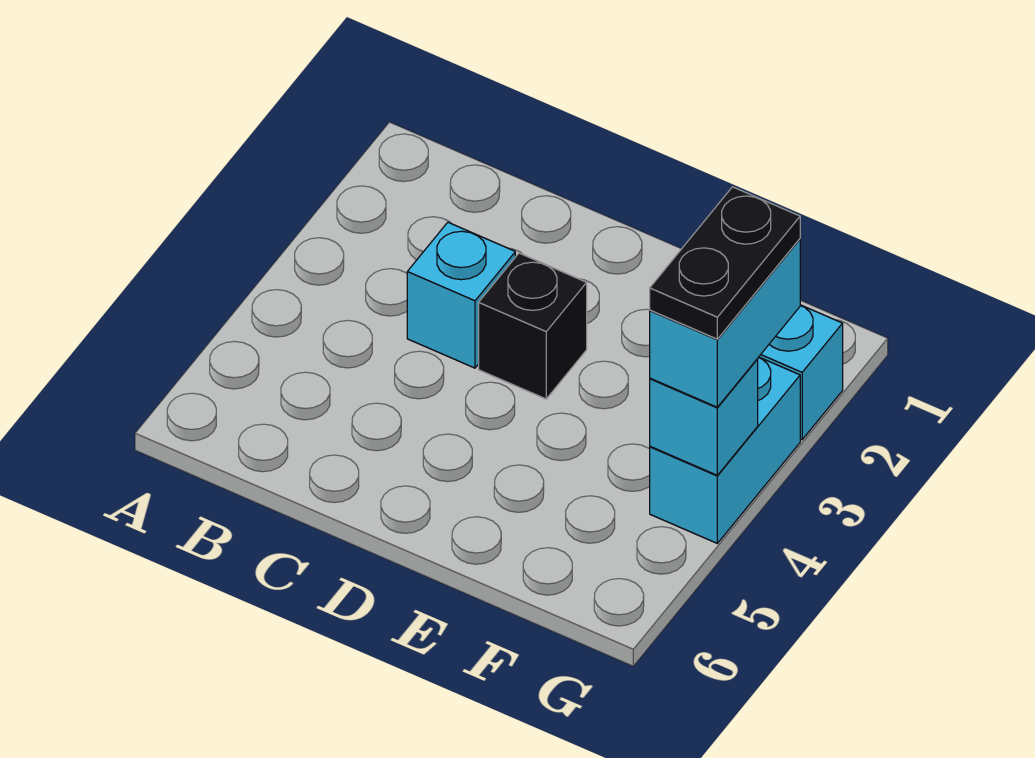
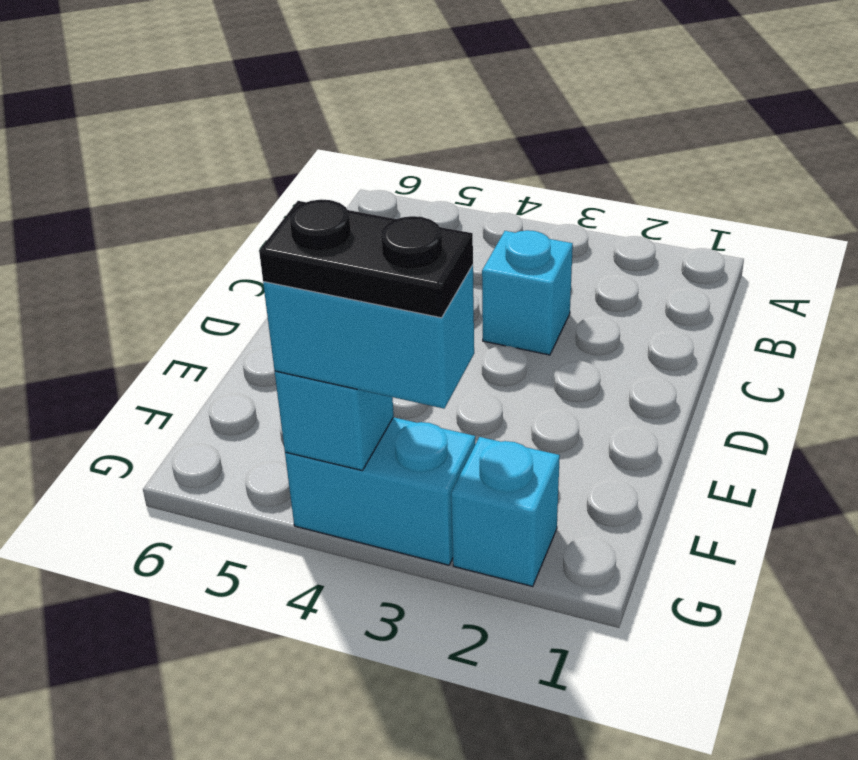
black 1x1 brick [479,253,587,399] -> none

